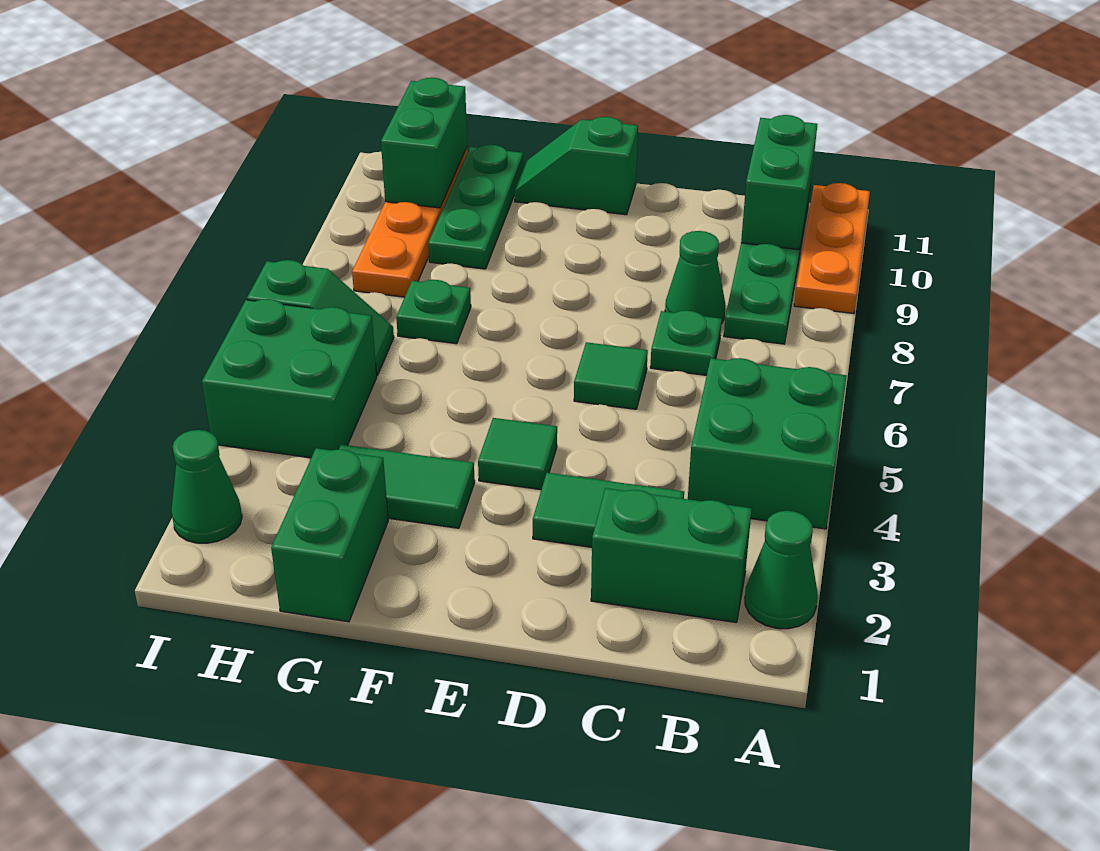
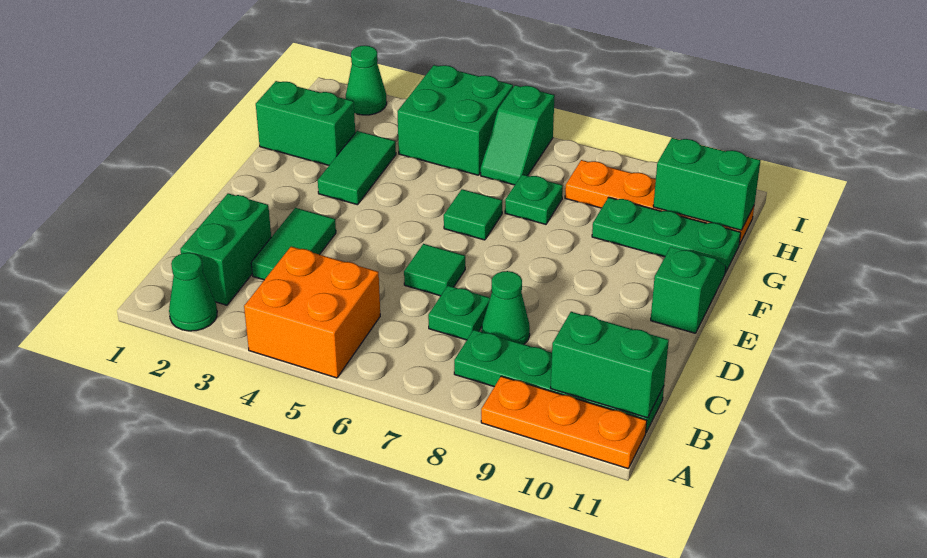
green 2x2 brick [688,358,847,529] -> orange 2x2 brick [244,247,380,378]
green 1x1 tile [478,418,557,490] -> green 1x1 tile moved to [444,189,502,240]

